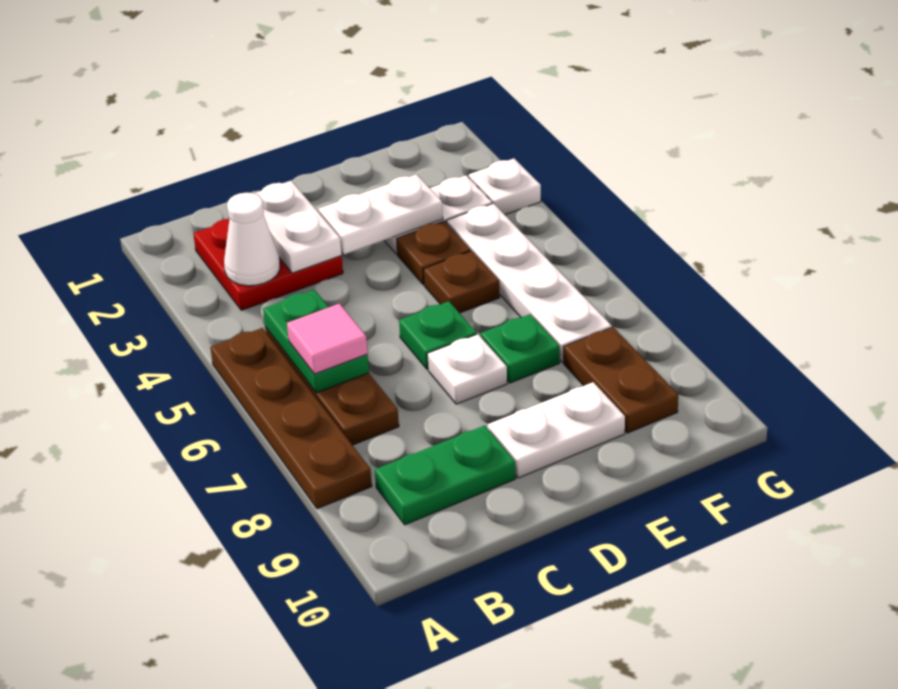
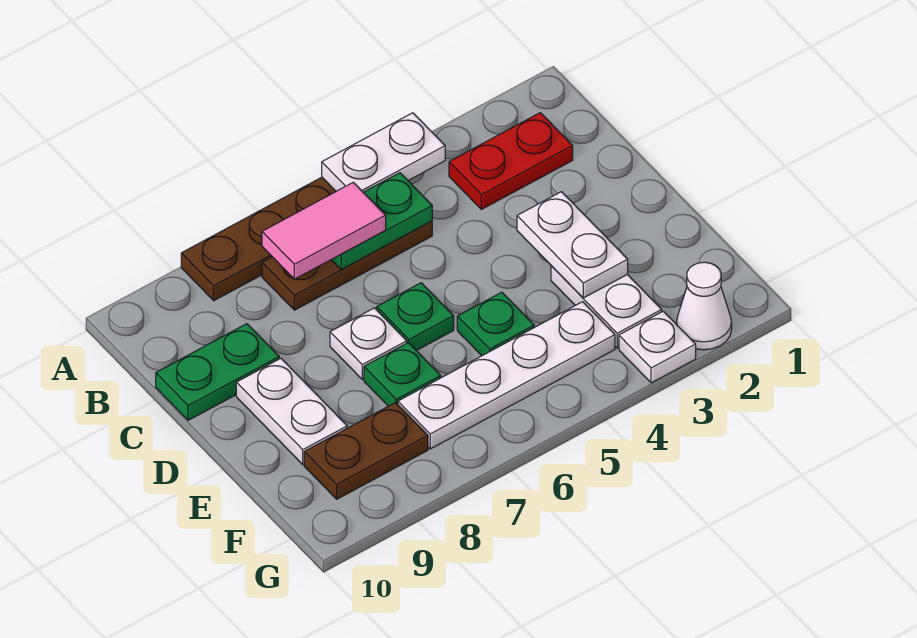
red 2x2 plate [193,219,343,310] -> red 1x2 plate [449,113,573,209]
white 1x1 cone [224,193,280,286] -> white 1x1 cone moved to [677,262,732,350]
pink 1x1 tile [287,304,368,374] -> pink 1x2 tile [262,182,386,279]
green 1x2 plate [375,425,516,525] -> green 1x2 plate turned to [156,324,279,420]
white 1x2 plate [254,181,342,273] -> white 1x2 plate moved to [322,113,445,192]
brown 1x1 plate [397,221,471,285] -> none
brown 1x1 plate [424,251,500,313] -> green 1x1 plate [457,292,534,356]

